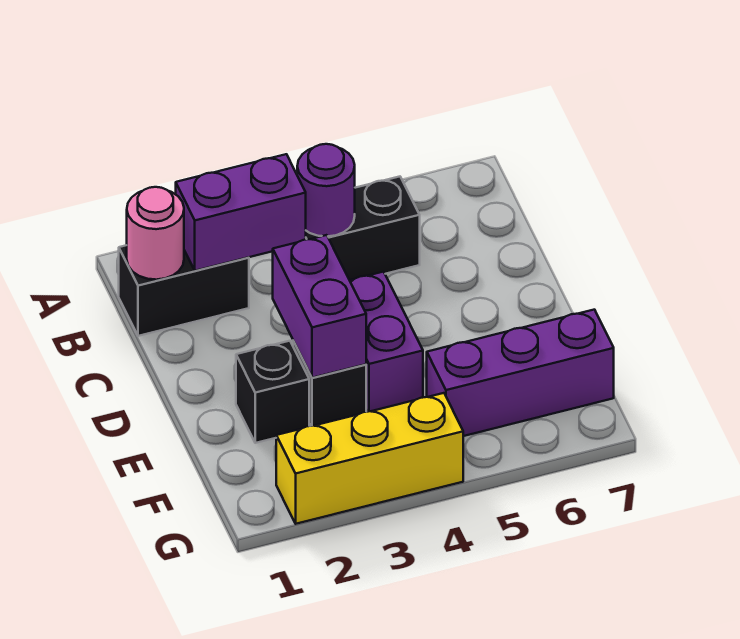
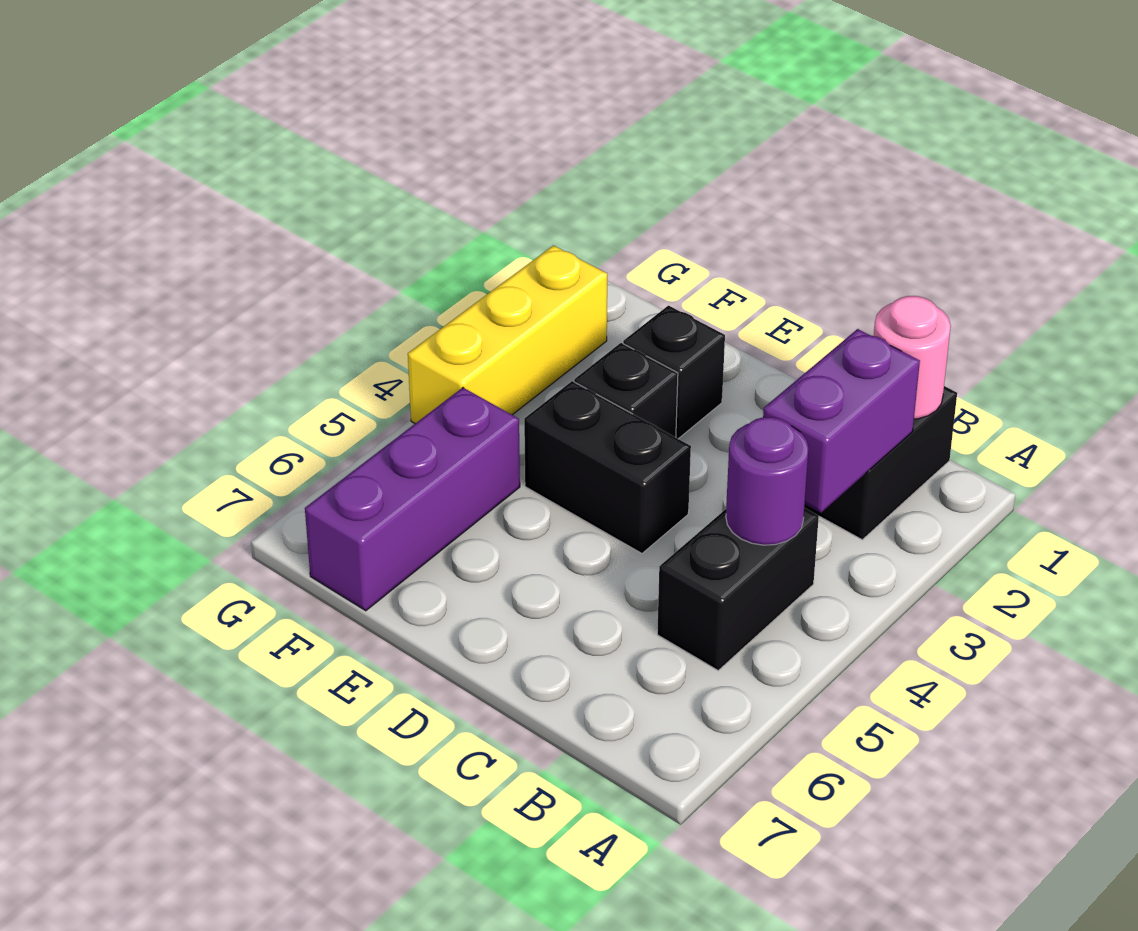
purple 1x2 brick [273,235,366,378] -> none
purple 1x2 brick [350,272,423,412] -> black 1x2 brick [524,381,691,553]

